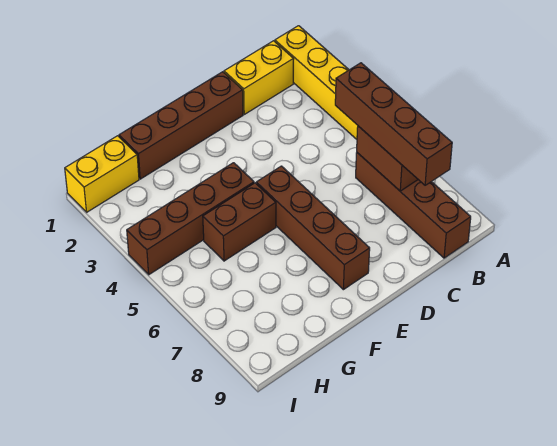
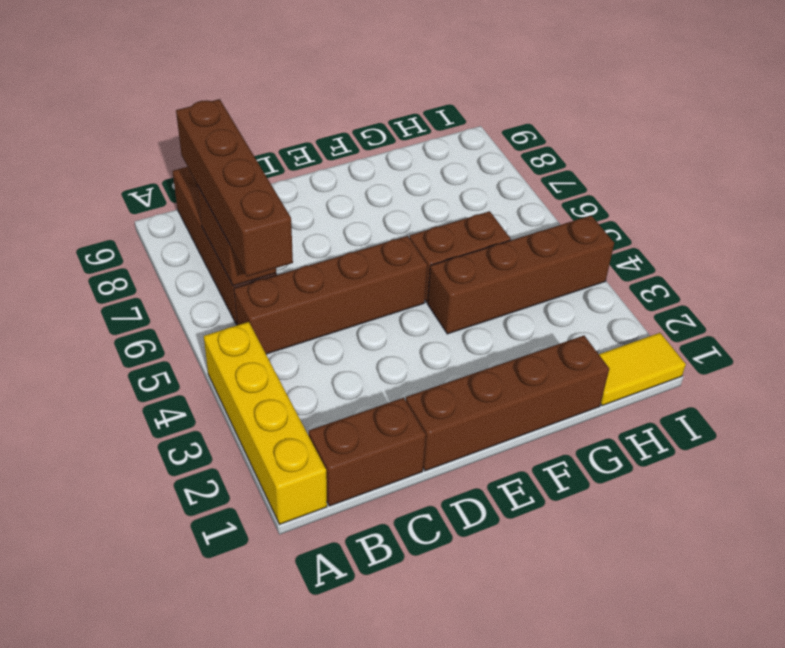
yellow 1x2 brick [224,41,293,114] -> brown 1x2 brick [309,398,426,506]
brown 1x4 brick [256,166,370,290] -> brown 1x4 brick turned to [234,236,427,354]
yellow 1x2 brick [65,136,139,212] -> yellow 1x2 tile [599,333,686,406]

